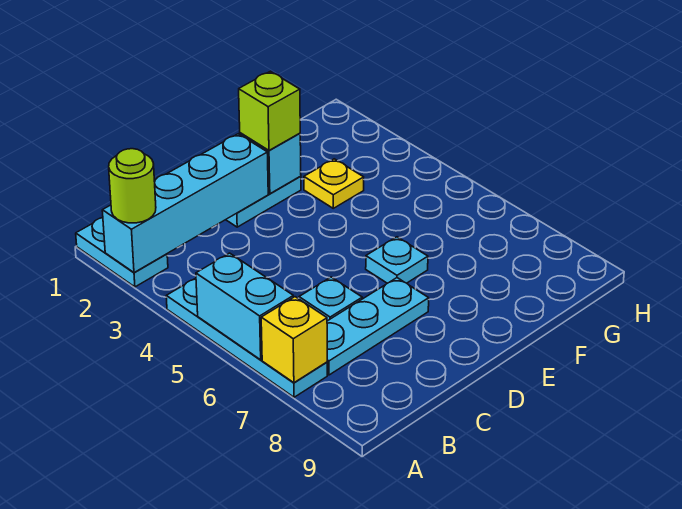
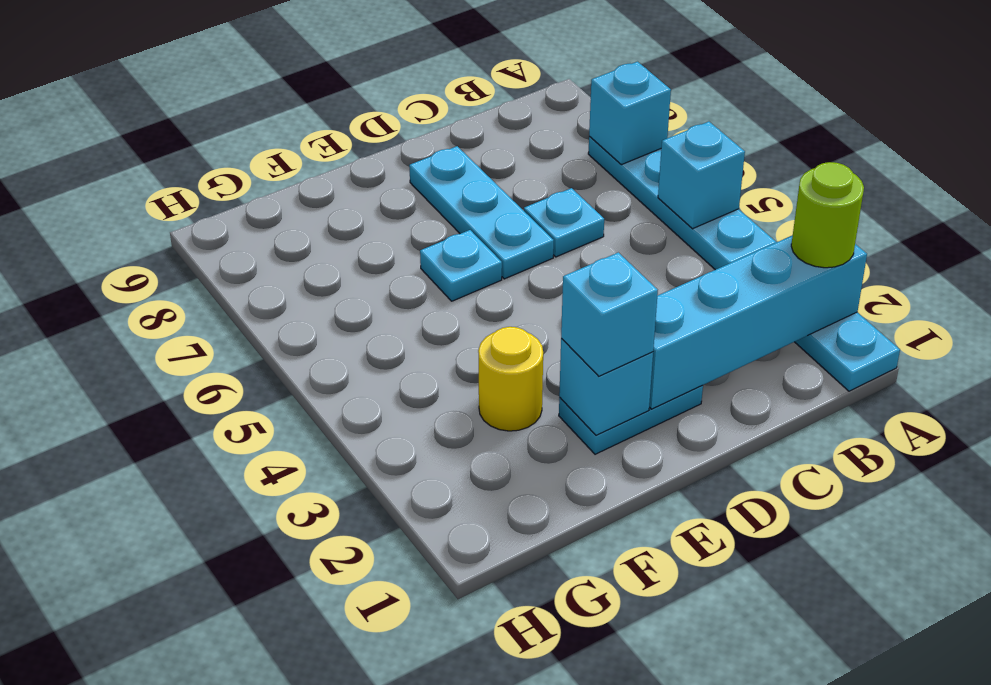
cyan 1x2 brick [196,253,293,360] -> cyan 1x1 brick [658,122,745,229]
yellow 1x1 brick [261,297,327,383] -> cyan 1x1 brick [589,62,671,165]
cyan 1x3 plate [327,278,429,375] -> cyan 1x3 plate turned to [409,146,554,279]
lime 1x1 brick [239,71,300,150] -> cyan 1x1 brick [561,252,658,376]
yellow 1x1 plate [304,159,364,208] -> yellow 1x1 round brick [478,327,543,431]

